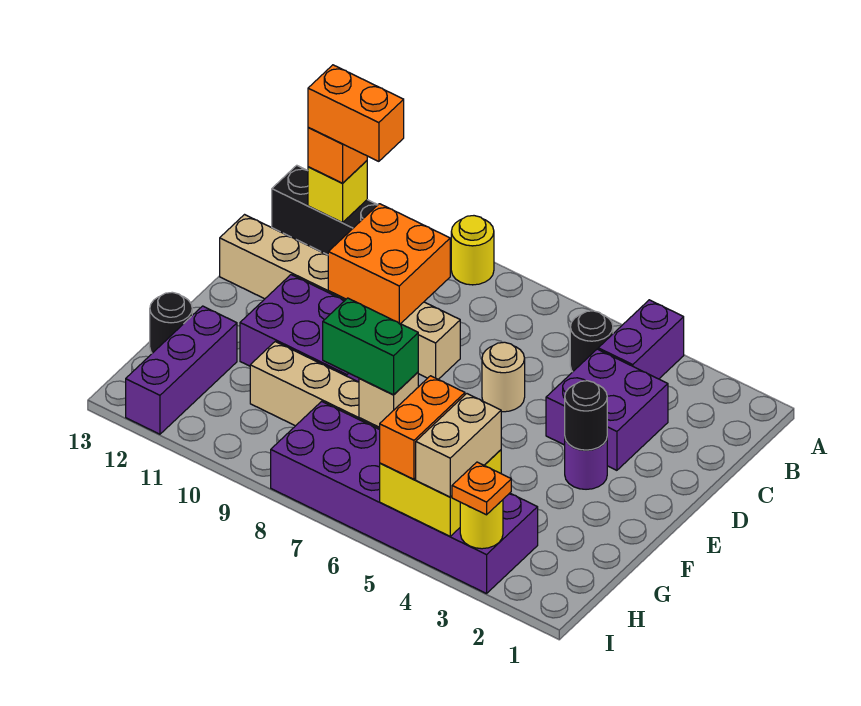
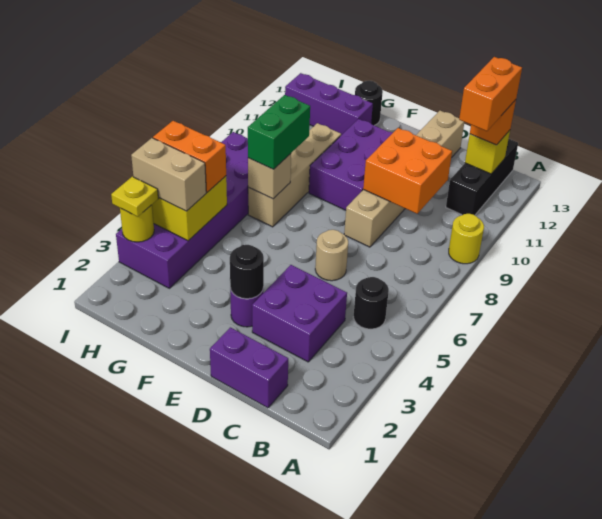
purple 1x2 brick [598,300,684,379] -> purple 1x2 brick moved to [210,327,288,408]
orange 1x1 plate [452,462,511,515] -> yellow 1x1 plate [111,177,158,217]

